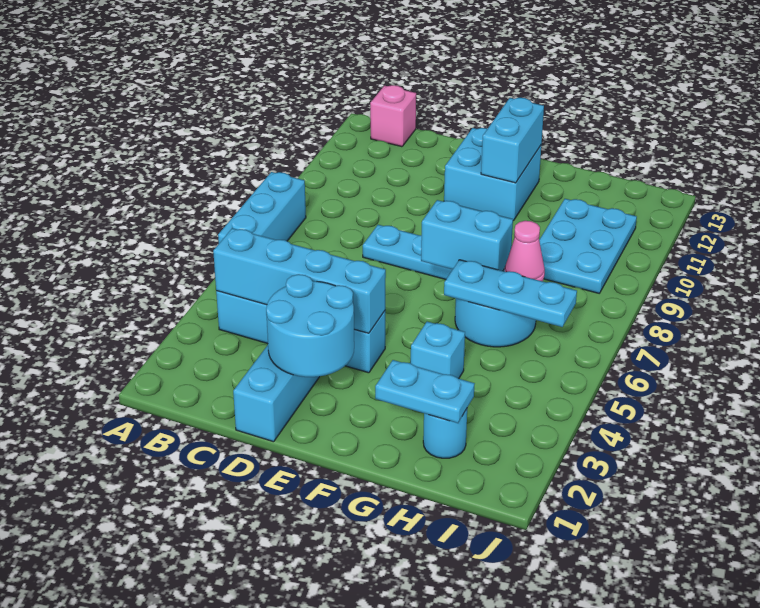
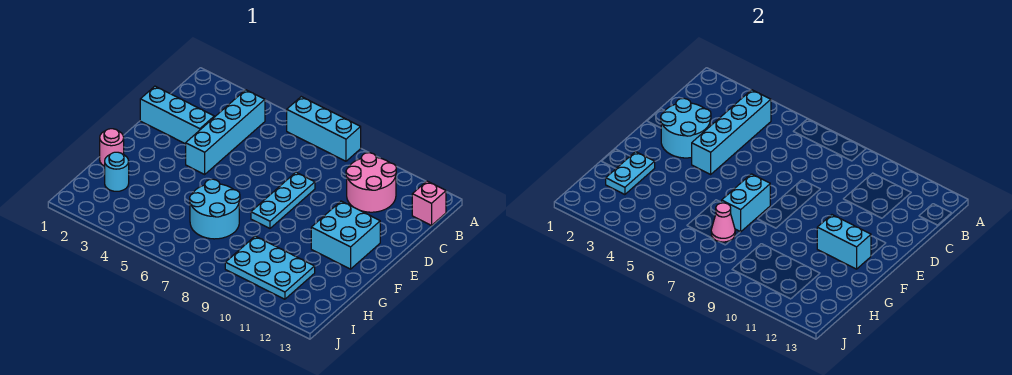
none -> pink 2x2 round brick [346,153,396,212]
none -> pink 1x1 round brick [100,129,124,166]
cyan 1x1 brick [411,322,465,379] -> none
cyan 1x3 plate [444,260,577,327] -> none

